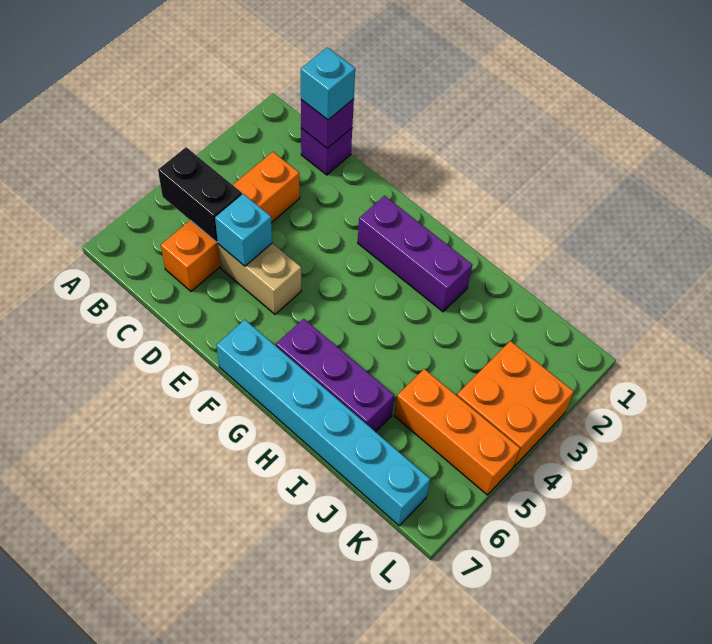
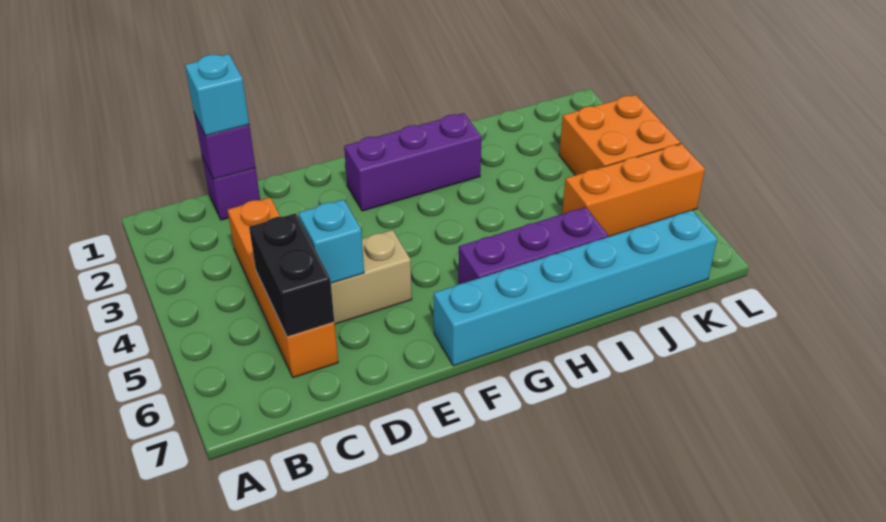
black 1x2 brick [158,147,242,242] -> black 1x2 brick turned to [249,213,334,337]

